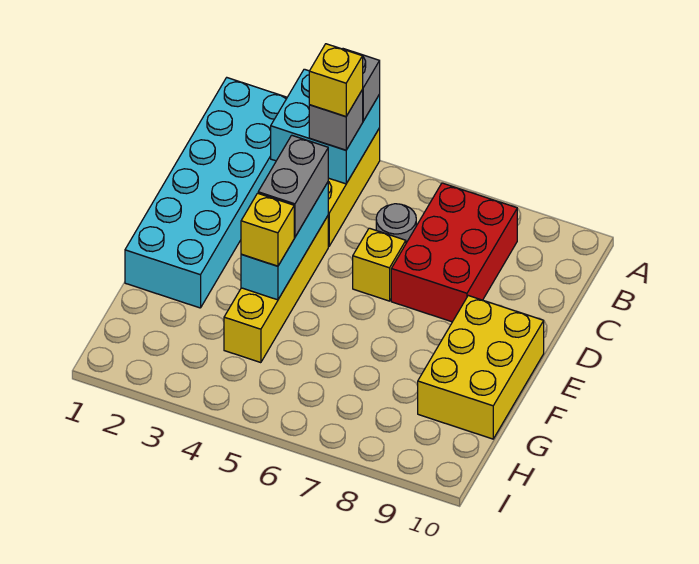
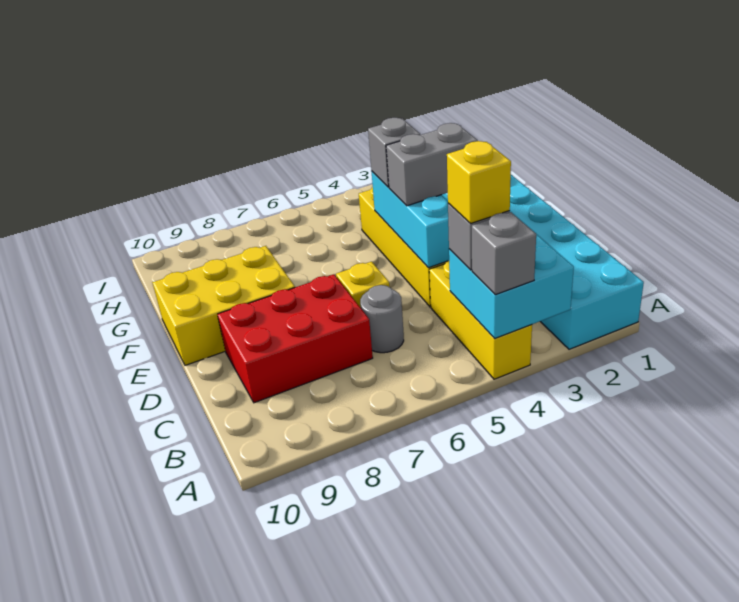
red 2x3 brick [391,183,517,322] -> red 2x3 brick turned to [217,274,373,403]
grey 1x2 brick [258,135,328,237] -> grey 1x2 brick turned to [386,123,478,206]
yellow 2x3 brick [418,296,544,439] -> yellow 2x3 brick turned to [152,246,295,365]
yellow 1x1 brick [241,193,294,266] -> grey 1x1 brick [368,118,420,187]

